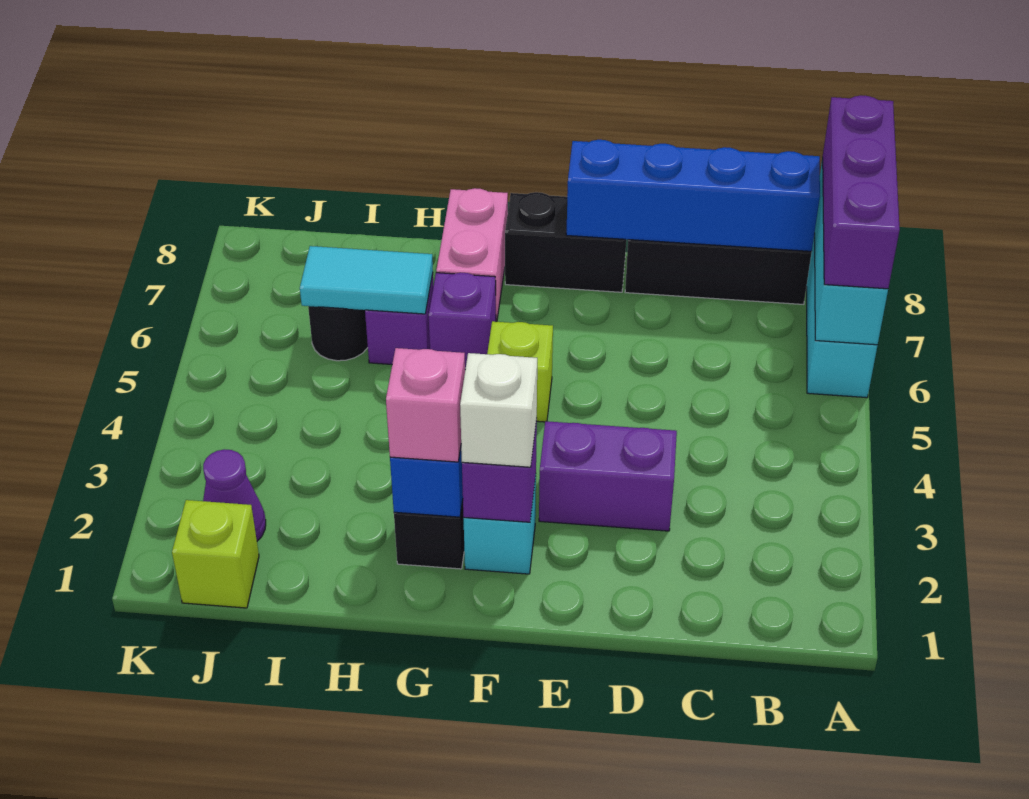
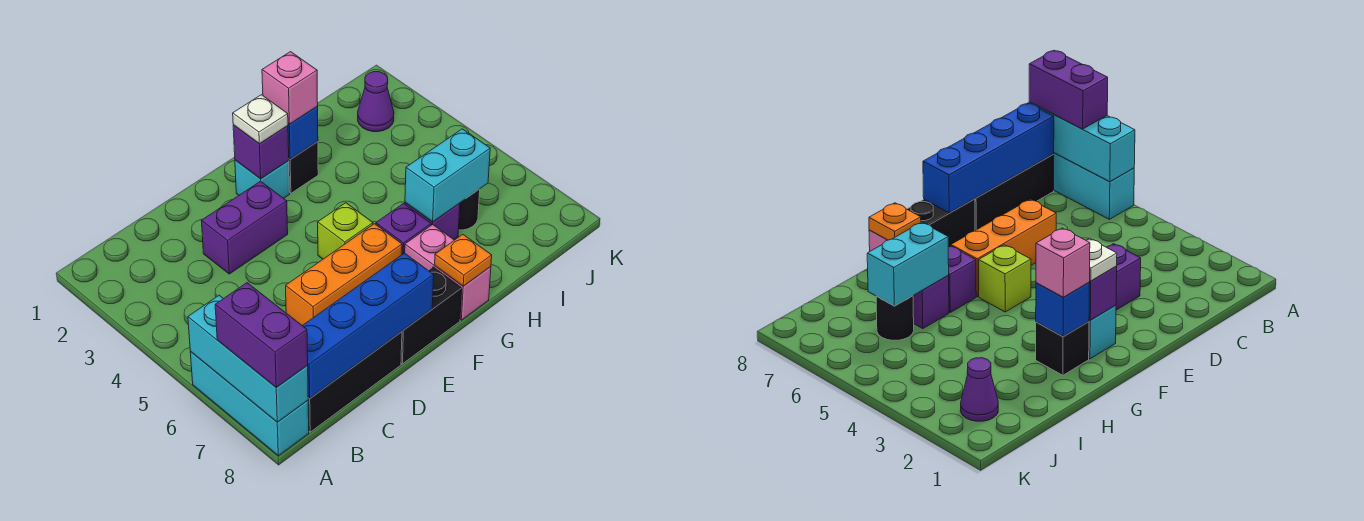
purple 1x3 brick [823,96,900,289] -> purple 1x2 brick [215,283,308,388]
none -> orange 1x3 brick [286,224,402,325]
white 1x1 brick [460,353,537,467] -> white 1x1 plate [233,95,288,144]
none -> orange 1x1 plate [435,235,492,286]
cyan 1x2 tile [300,246,433,314] -> cyan 1x2 brick [405,129,490,222]
lime 1x1 brick [172,500,259,608] -> none

